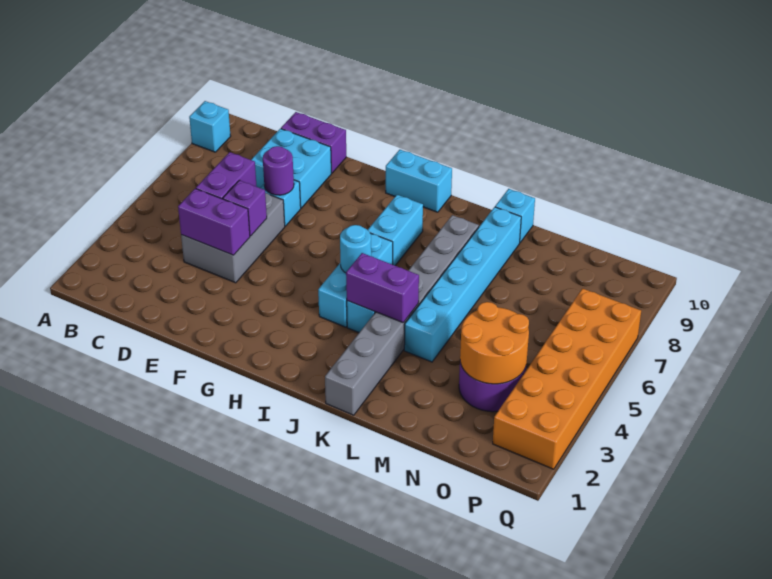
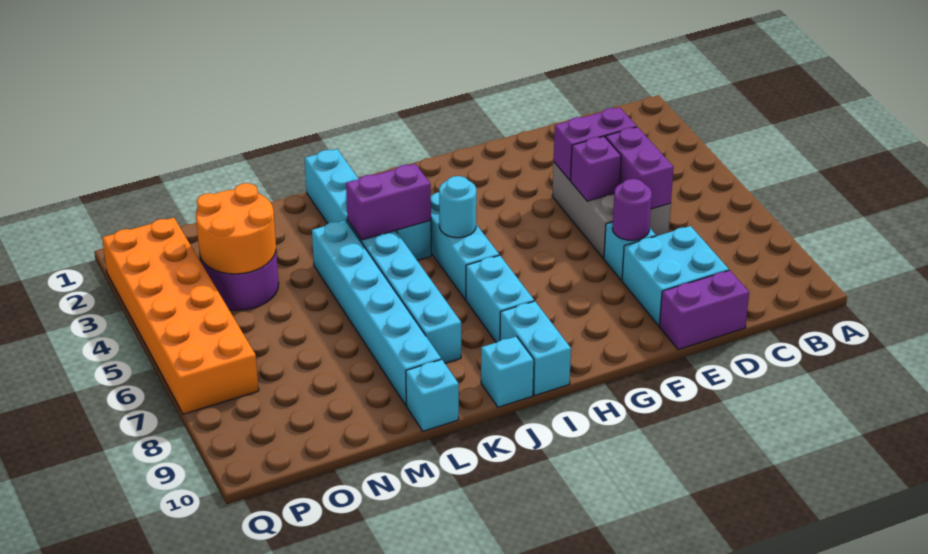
cyan 1x1 brick [189,101,231,152] -> cyan 1x1 brick moved to [481,336,534,407]
cyan 1x2 brick [386,150,452,212] -> cyan 1x2 brick turned to [500,301,571,395]
grey 1x8 brick [325,215,479,415] -> cyan 1x8 brick [305,149,461,363]

